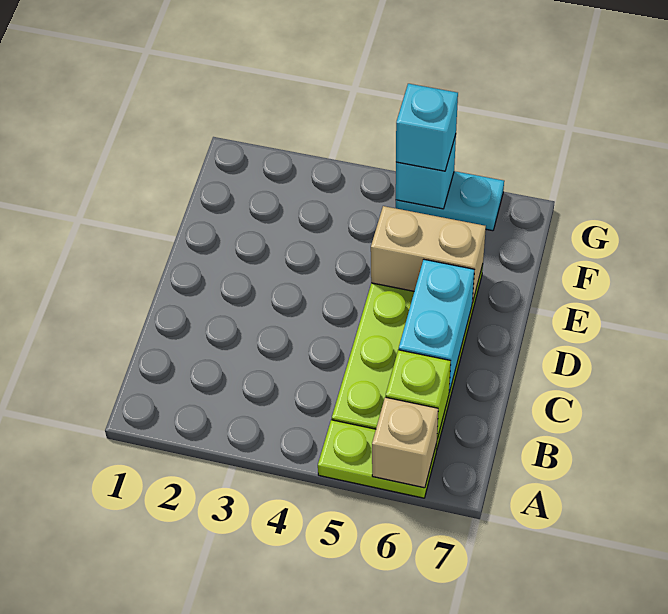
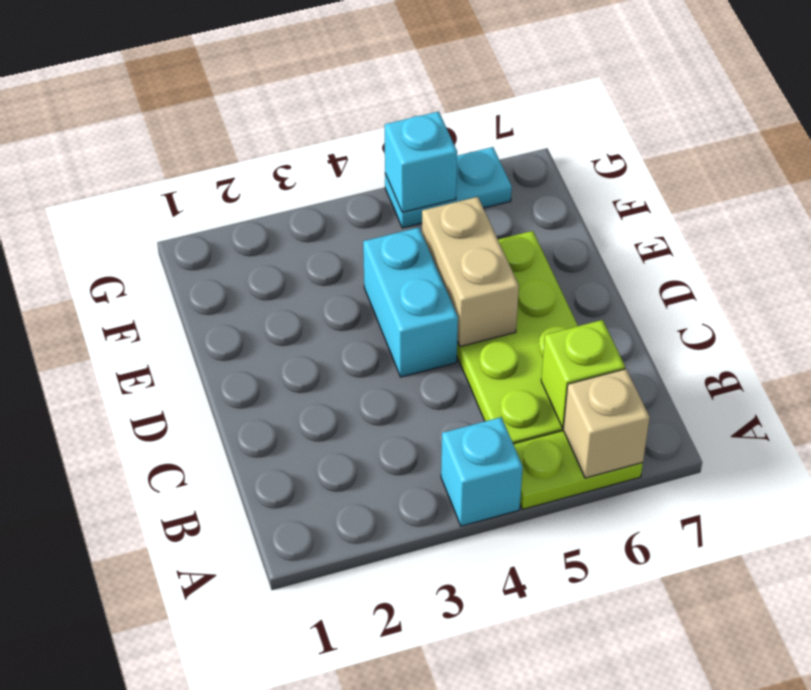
cyan 1x2 brick [399,260,474,393] -> cyan 1x2 brick moved to [363,228,458,377]
tan 1x2 brick [371,206,486,303] -> tan 1x2 brick turned to [422,197,519,347]
cyan 1x1 brick [396,84,458,171] -> cyan 1x1 brick moved to [441,417,523,526]

